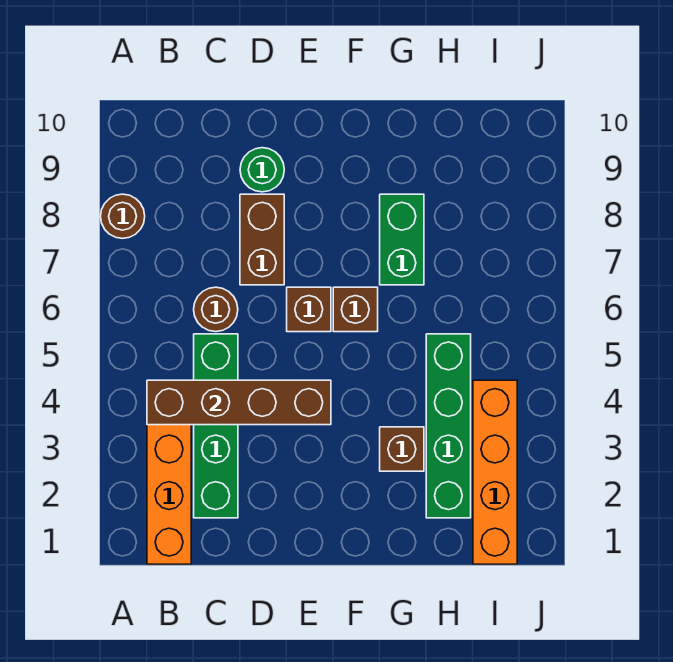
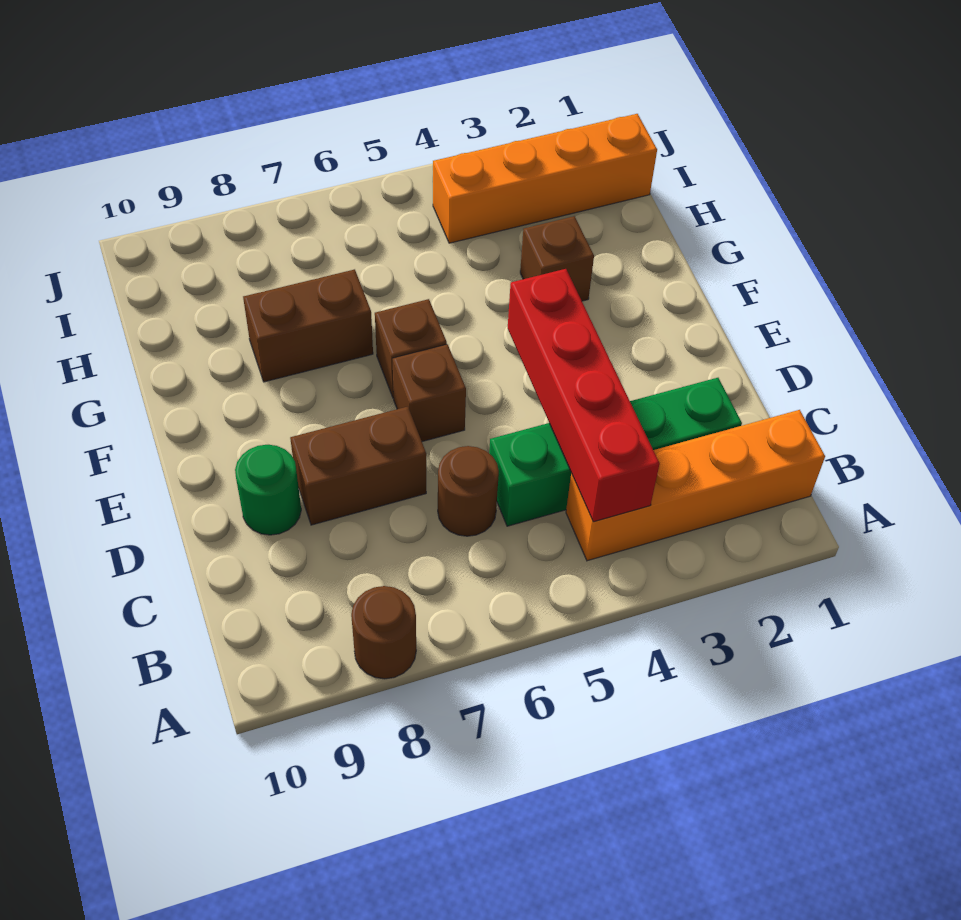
brown 1x4 brick [147,380,331,425] -> red 1x4 brick [508,269,660,522]
green 1x2 brick [380,194,424,285] -> brown 1x2 brick [243,269,373,382]
green 1x4 brick [426,334,471,518] -> none

